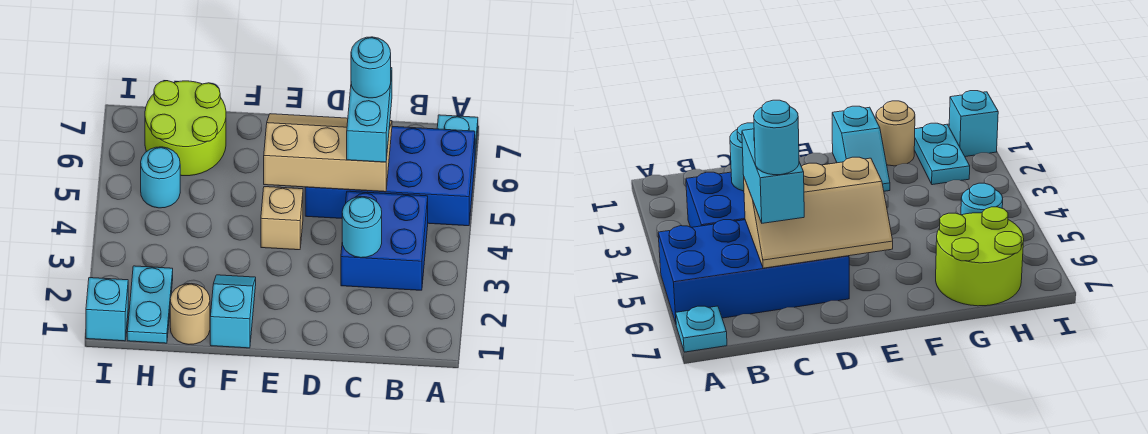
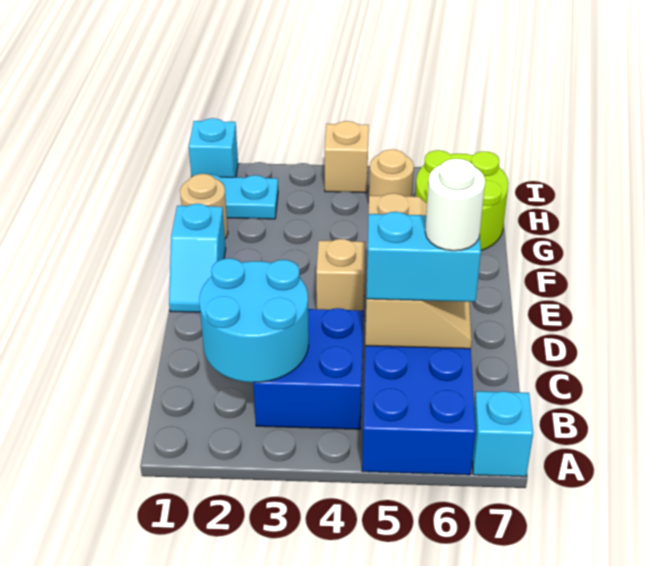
cyan 1x1 plate [437,115,478,155] -> cyan 1x1 brick [472,391,533,477]
cyan 1x1 round brick [342,197,382,258] -> cyan 2x2 round brick [199,258,309,382]
cyan 1x1 round brick [351,37,391,98] -> white 1x1 round brick [425,159,485,251]
cyan 1x2 slope [210,275,256,348] -> cyan 1x2 slope turned to [169,204,226,312]
cyan 1x1 round brick [141,147,180,208] -> tan 1x1 round brick [369,149,414,196]
none -> tan 1x1 brick [325,121,369,193]

